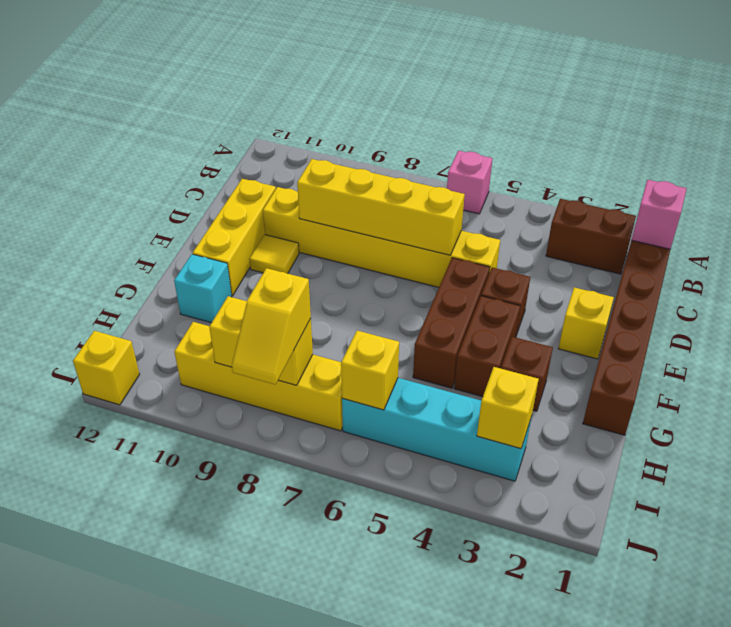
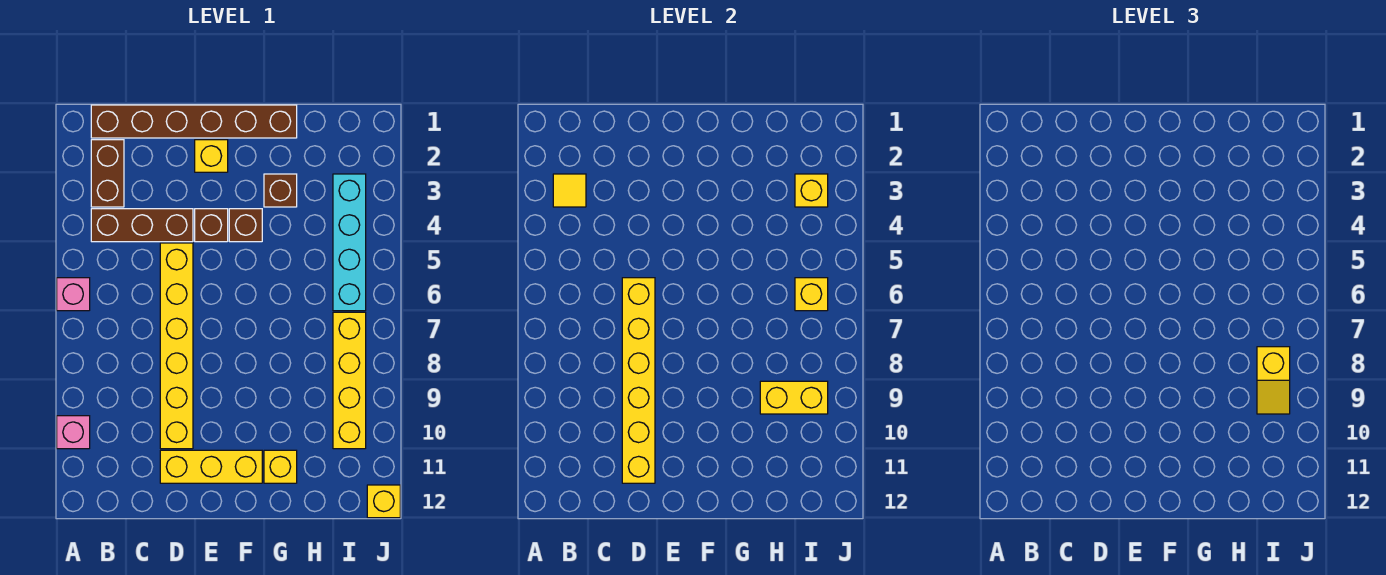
pink 1x1 brick [632,180,687,249] -> pink 1x1 brick moved to [57,416,90,449]
yellow 1x4 brick [297,159,465,255] -> yellow 1x6 brick [622,278,655,483]
brown 1x3 brick [413,258,490,388] -> brown 1x3 brick moved to [91,209,193,242]
yellow 1x1 tile [249,235,299,274] -> yellow 1x1 tile moved to [553,174,586,207]
brown 1x2 brick [454,296,520,397] -> brown 1x1 brick [229,209,262,242]
cyan 1x1 brick [174,254,232,323] -> yellow 1x1 brick [264,450,297,483]
yellow 1x2 brick [209,296,313,385] -> yellow 1x2 brick turned to [760,381,828,414]
yellow 1x2 slope [232,268,311,384] -> yellow 1x2 slope turned to [1257,347,1290,414]

